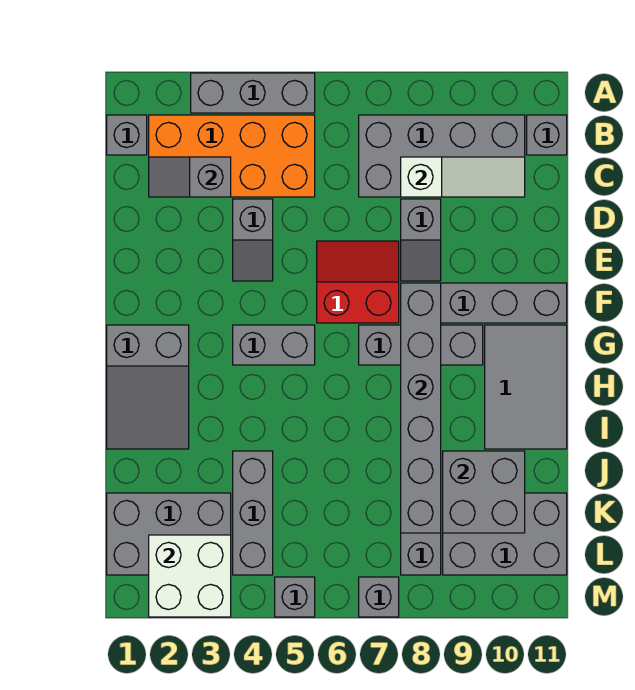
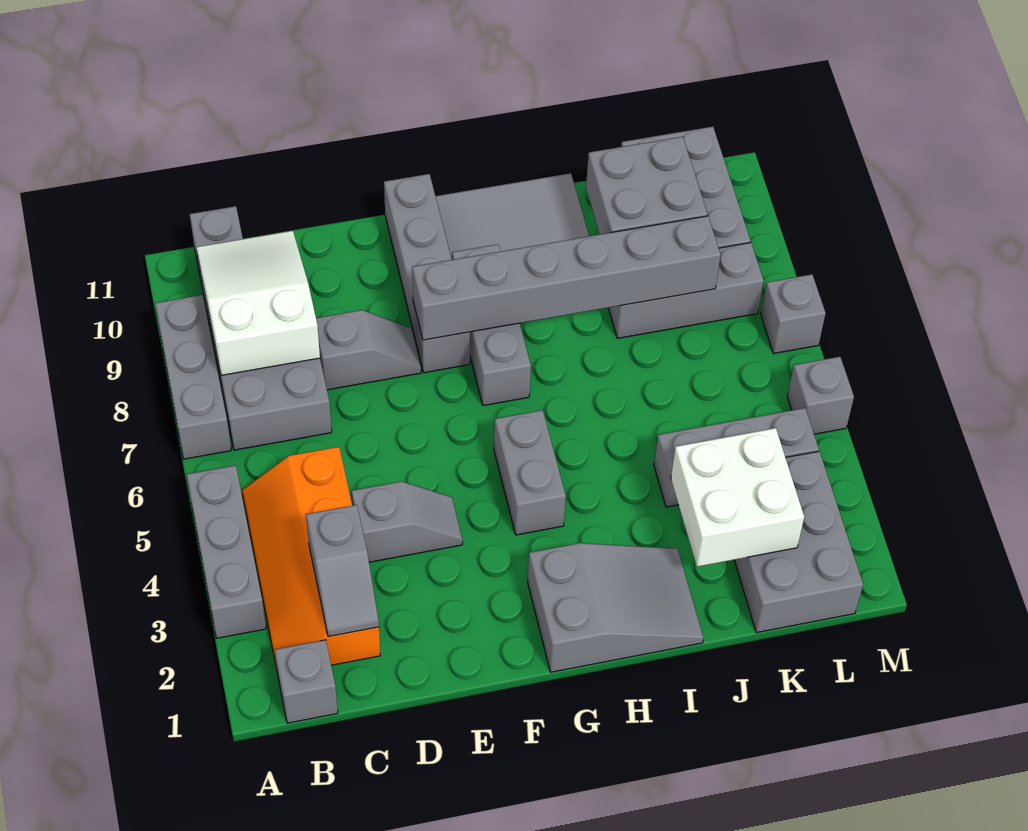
none -> grey 1x3 brick [155,295,231,459]
orange 2x4 brick [149,115,315,197] -> orange 2x4 slope [242,447,380,673]
white 1x3 slope [401,157,525,197] -> white 2x3 slope [196,231,320,375]
red 2x2 slope [317,241,399,323] -> none
white 2x2 brick [149,535,231,617] -> white 2x2 brick moved to [671,428,804,567]

